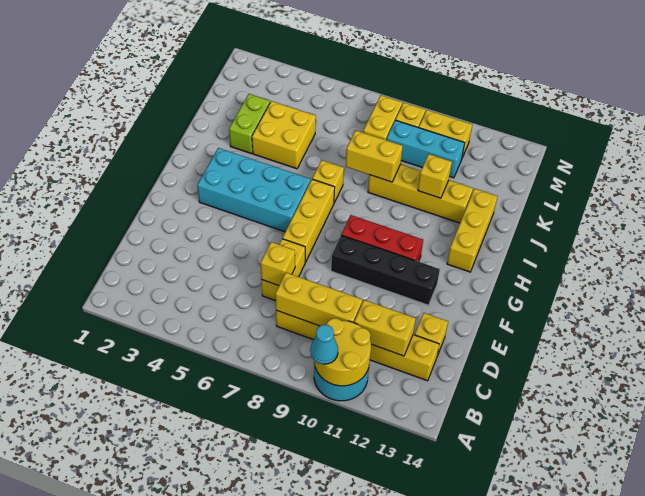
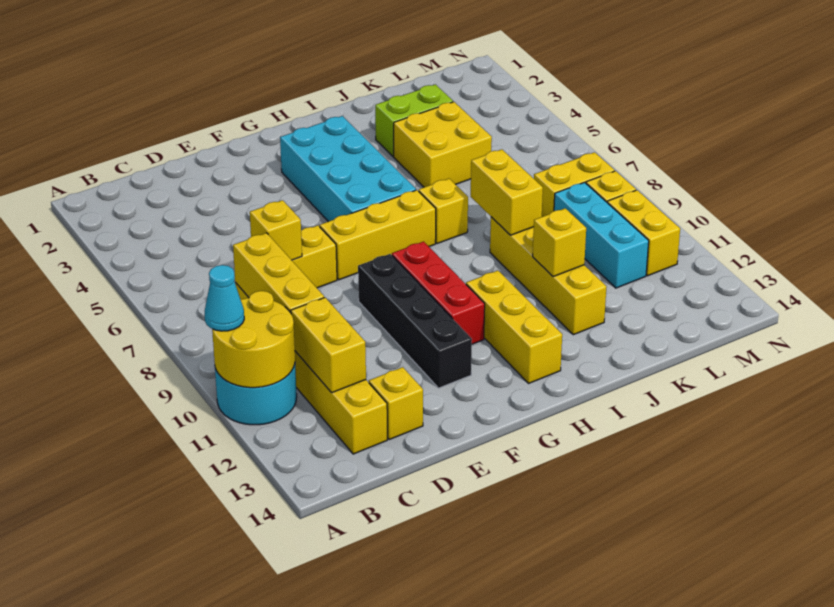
yellow 1x3 brick [447,189,498,272] -> yellow 1x3 brick turned to [466,271,562,384]

